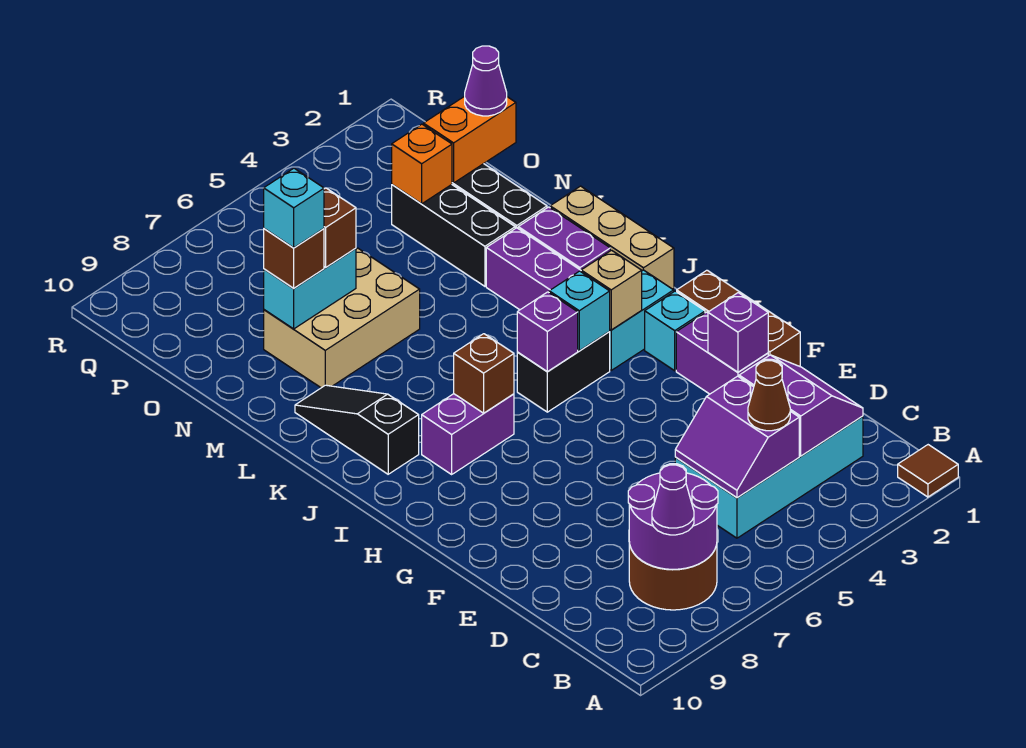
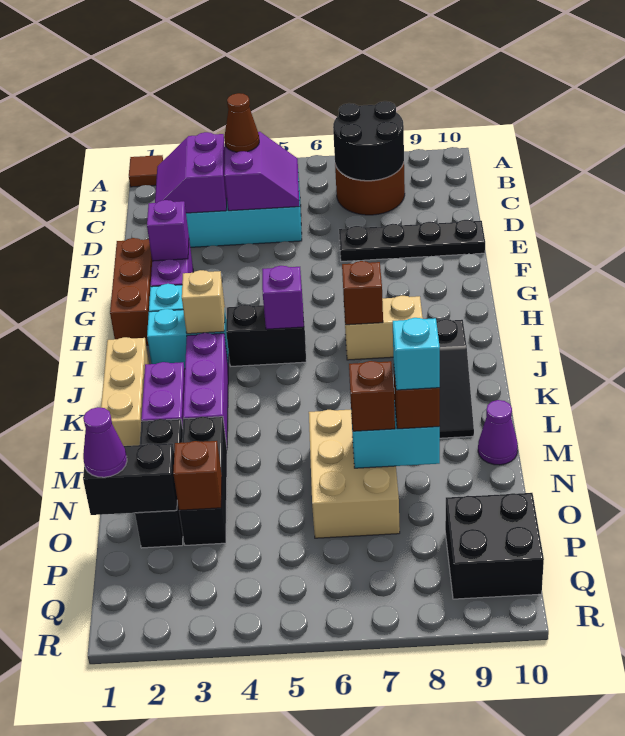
purple 2x2 round brick [628,464,718,569] -> black 2x2 round brick [333,101,404,181]
purple 1x1 cone [652,465,694,535] -> purple 1x1 cone moved to [478,400,518,465]
none -> black 1x4 plate [339,220,485,261]
cyan 1x1 brick [549,271,610,351] -> none
purple 1x2 brick [422,394,514,474] -> tan 1x2 brick [344,295,423,360]
tan 2x3 brick [264,248,420,388] -> tan 2x3 brick turned to [309,410,400,538]
orange 1x2 brick [424,96,516,183] -> black 1x2 brick [83,443,177,515]
orange 1x1 brick [392,124,452,204] -> brown 1x1 brick [173,441,222,510]
none -> black 2x2 brick [445,493,544,599]

